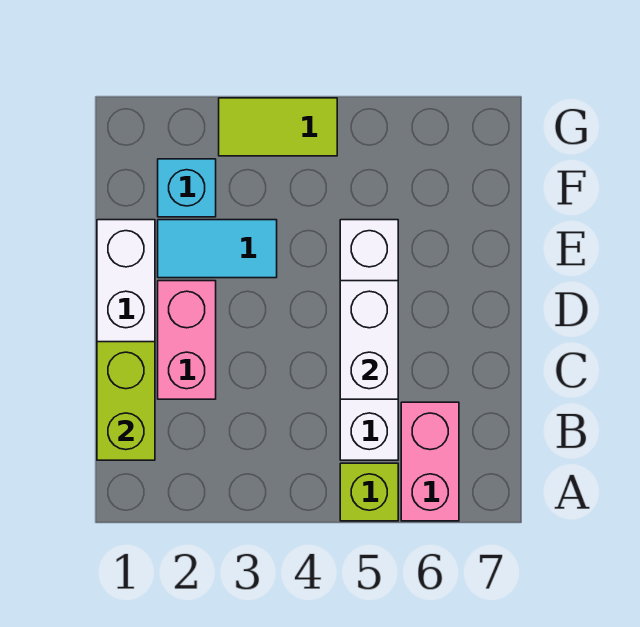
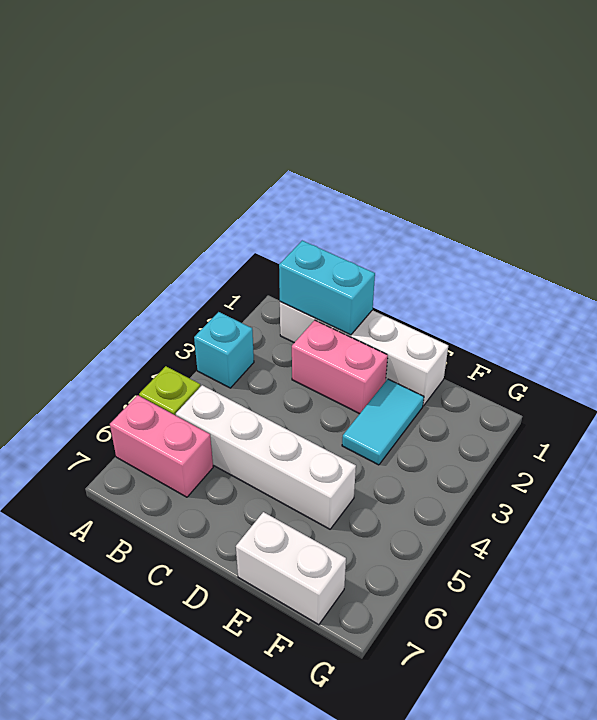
lime 1x2 brick [97,342,155,460] -> cyan 1x2 brick [279,241,375,335]
white 1x2 brick [340,281,398,399] -> white 1x2 brick moved to [236,512,346,625]
cyan 1x1 brick [158,159,216,217] -> cyan 1x1 brick moved to [194,312,254,388]
lime 1x2 tile [219,98,337,156] -> none

